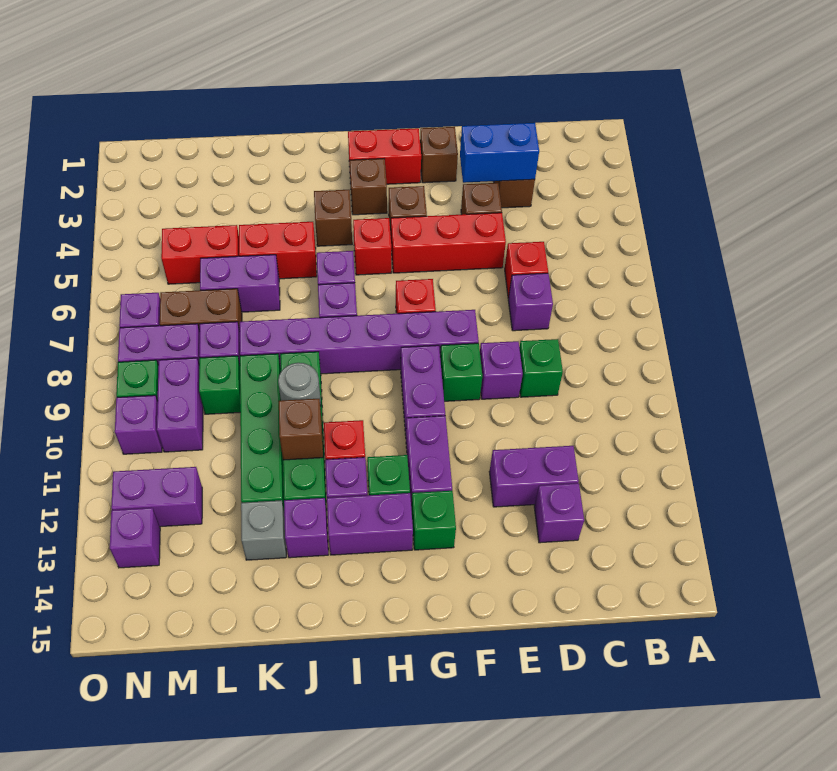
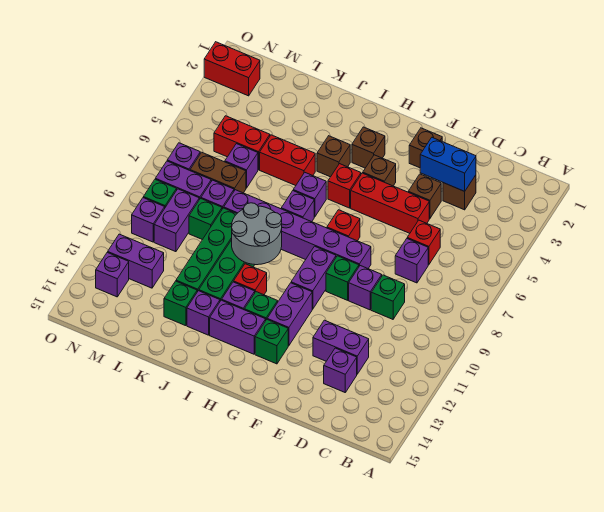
red 1x2 brick [348,128,421,184] -> red 1x2 brick moved to [204,42,260,96]
grey 1x1 round brick [278,363,321,406] -> grey 2x2 round brick [232,203,282,265]
brown 1x1 brick [279,399,323,460] -> none
purple 1x2 brick [200,255,280,312] -> purple 1x1 brick [225,144,258,188]
grey 1x1 brick [241,500,286,560] -> green 1x1 brick [164,281,197,326]

